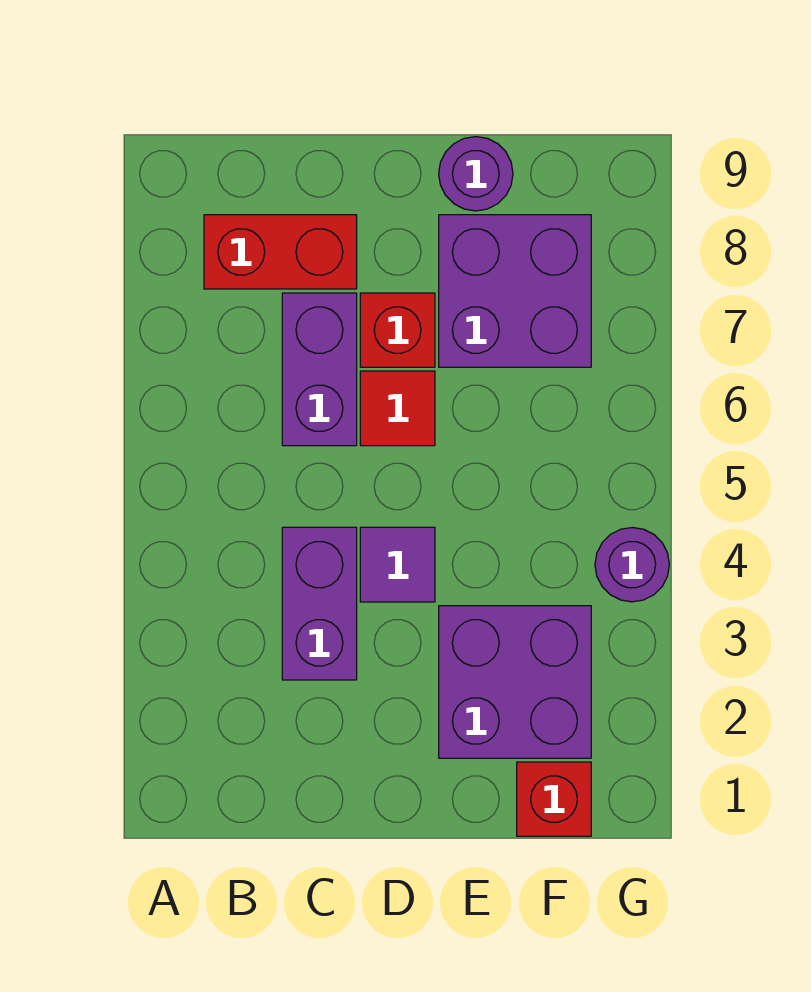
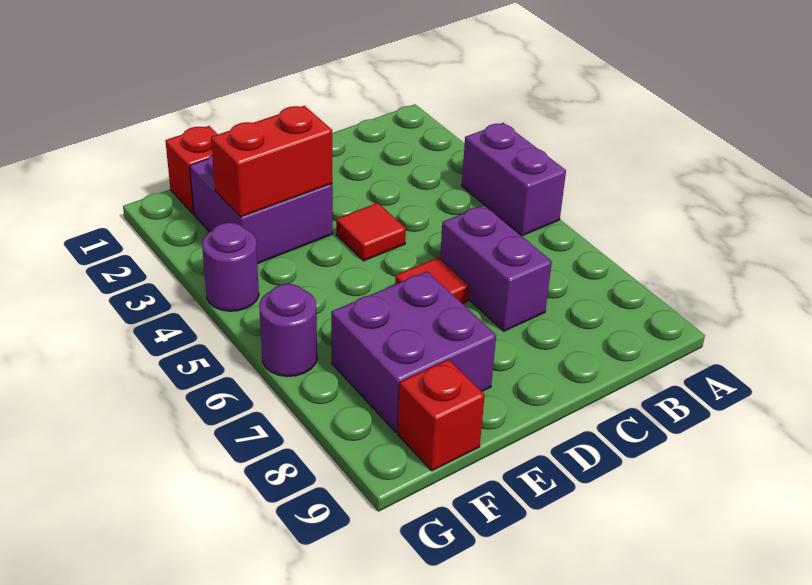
red 1x2 brick [204,215,357,289] -> red 1x2 brick moved to [211,106,332,217]
purple 1x2 brick [282,527,357,680] -> purple 1x2 brick moved to [462,123,566,236]
purple 1x1 tile [360,527,435,602] -> red 1x1 tile [336,203,406,261]
red 1x1 brick [360,293,435,367] -> red 1x1 brick moved to [398,359,485,471]
purple 1x1 round brick [439,137,513,211] -> purple 1x1 round brick moved to [259,284,317,376]

